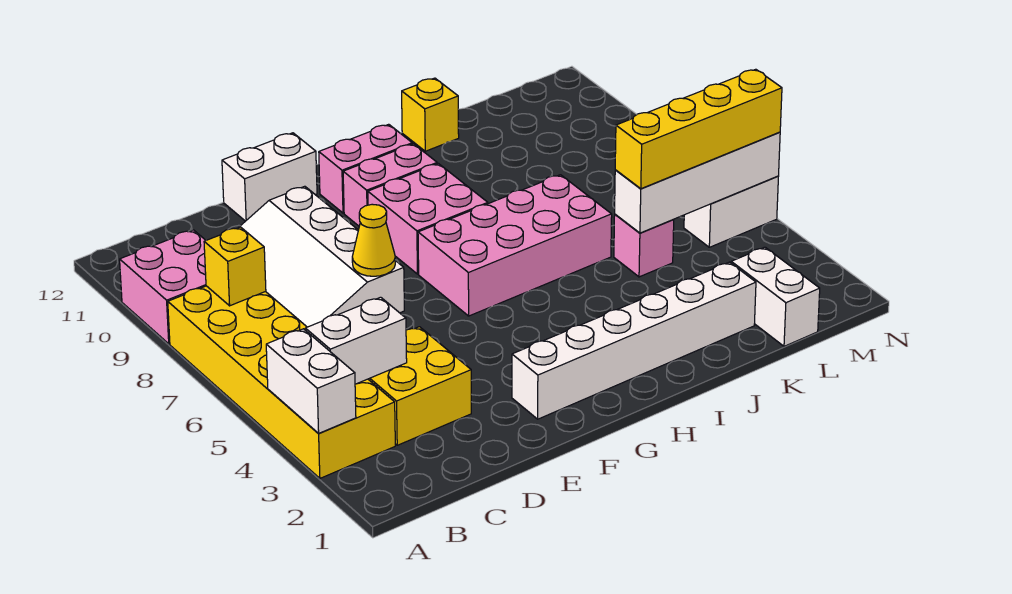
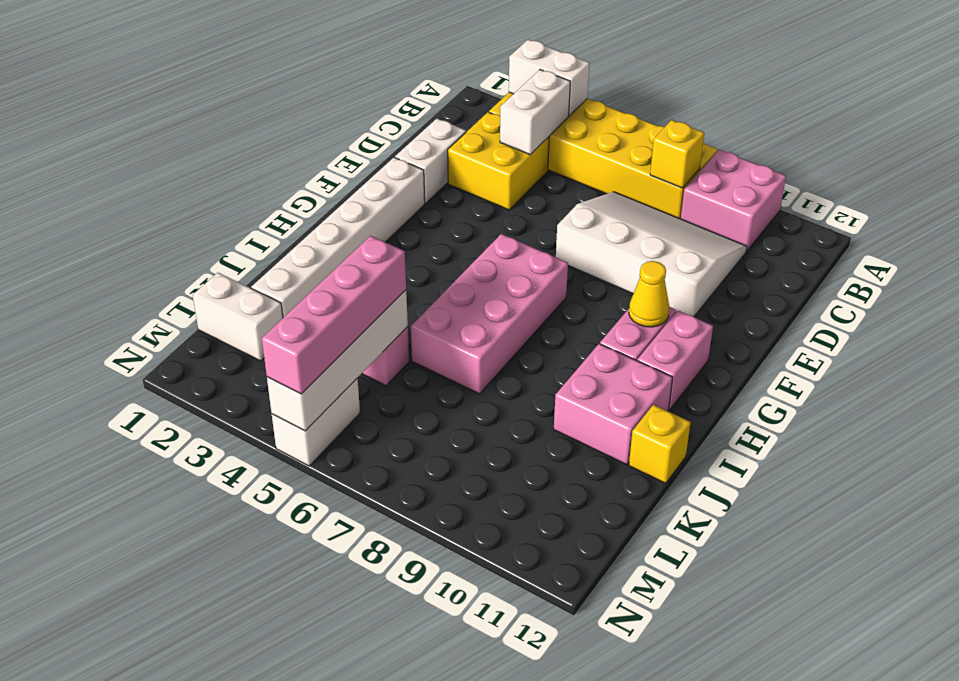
yellow 1x1 cone [352,204,395,276] -> yellow 1x1 cone moved to [629,261,669,327]
white 1x2 brick [222,133,317,221] -> white 1x2 brick moved to [395,119,466,203]
pink 2x2 brick [368,163,488,274] -> pink 2x2 brick moved to [554,344,673,465]
yellow 1x4 brick [615,69,782,189] -> pink 1x4 brick [262,236,406,394]

